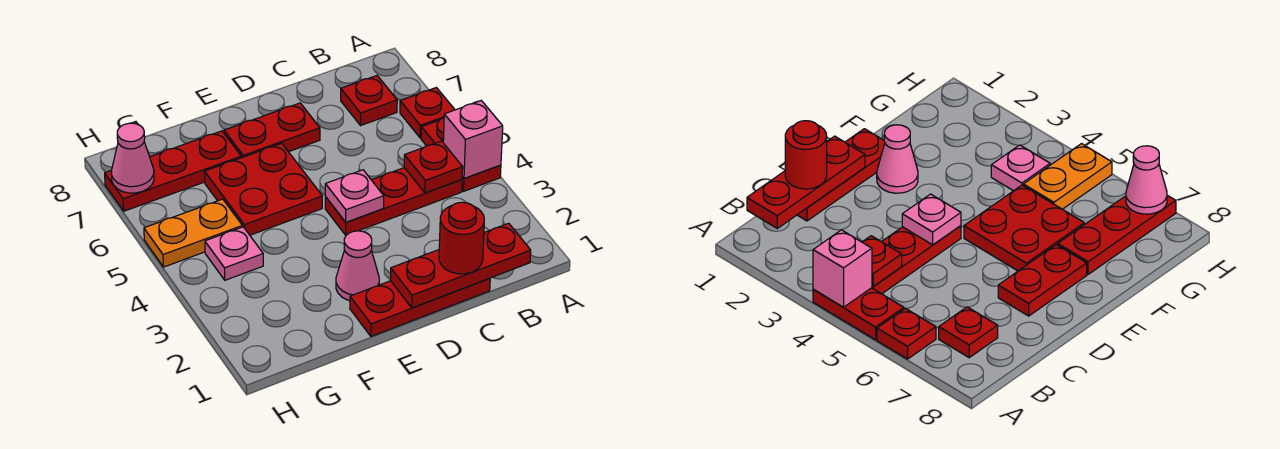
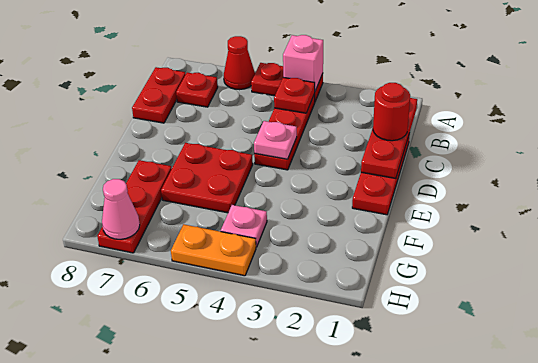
red 1x1 plate [400,88,455,138] -> red 1x1 cone [224,36,255,90]
red 1x2 plate [224,103,320,158] -> red 1x2 plate moved to [132,67,186,123]
pink 1x1 cone [336,231,379,301] -> none
orange 1x2 plate [144,199,242,267] -> orange 1x2 plate turned to [171,224,256,276]

